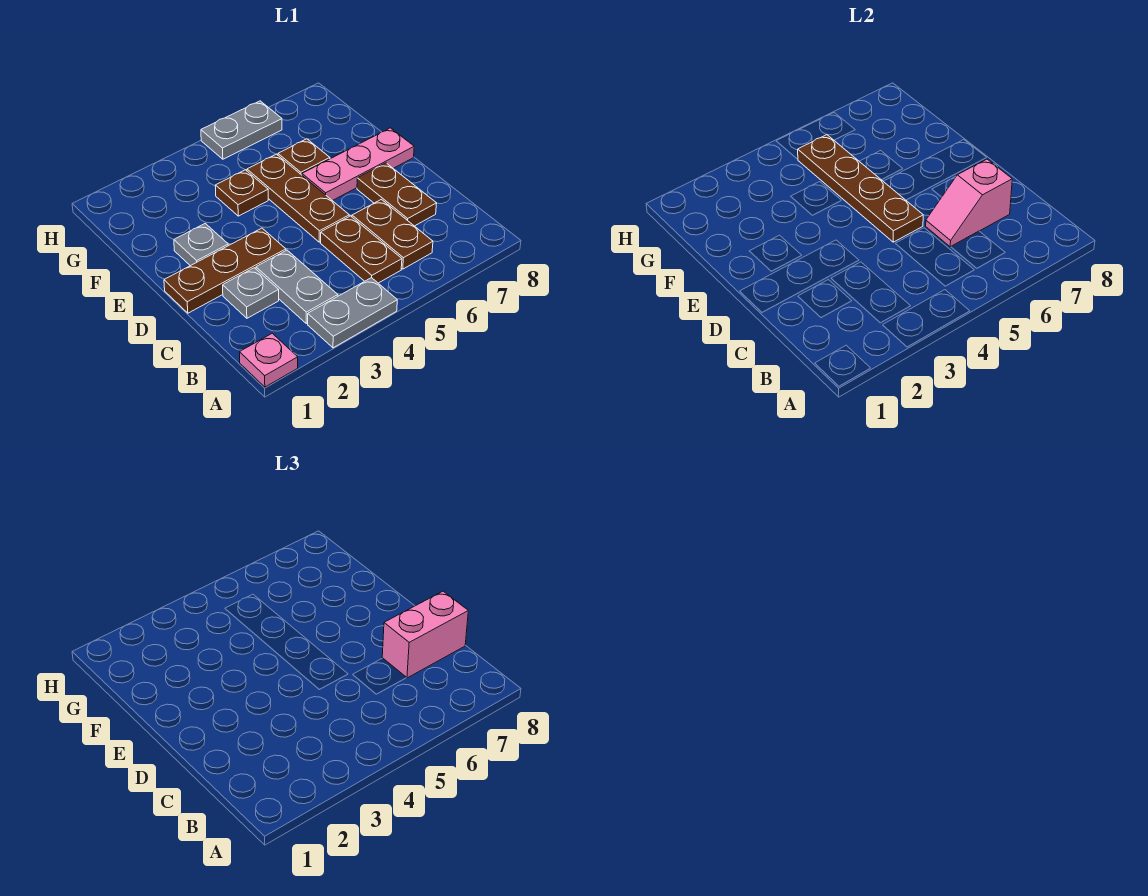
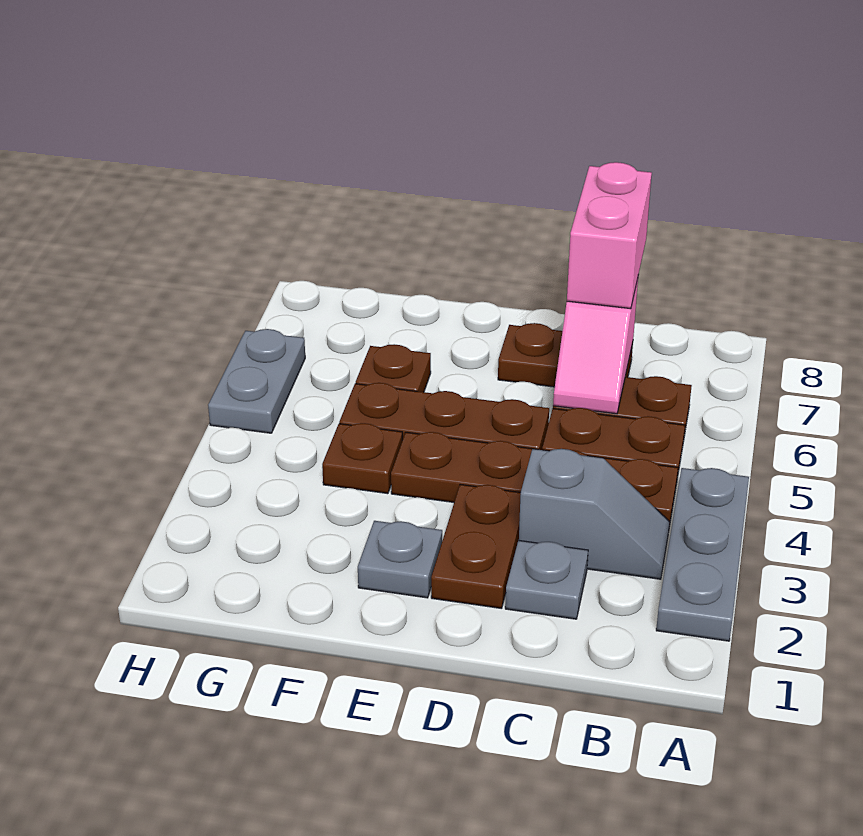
pink 1x1 plate [239,333,298,387] -> none
grey 1x2 plate [308,278,397,348] -> grey 1x3 plate [656,468,749,641]
grey 1x2 plate [256,250,338,323] -> grey 1x2 slope [519,449,670,579]
brown 1x3 plate [164,228,286,313] -> brown 1x2 plate [431,484,521,609]
brown 1x4 plate [798,135,923,242] -> brown 1x4 plate moved to [391,432,678,527]
pink 1x3 plate [302,128,414,201] -> none

